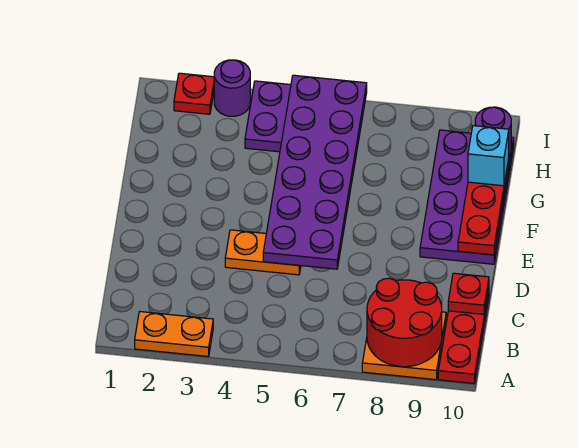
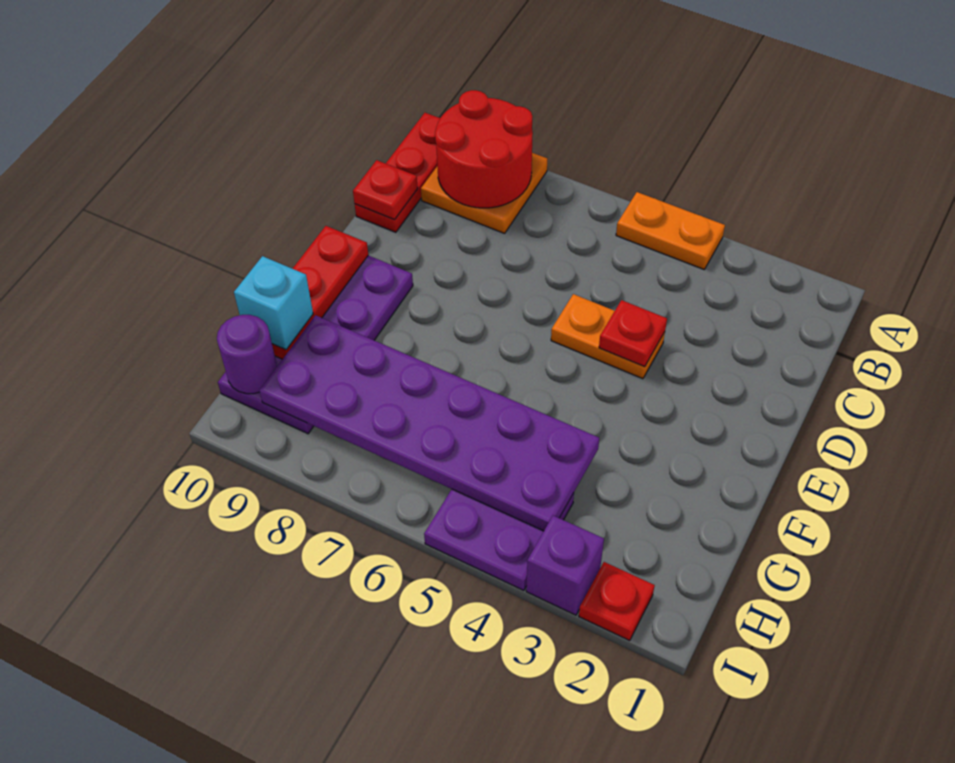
orange 1x2 plate [135,312,213,356] -> orange 1x2 plate moved to [616,192,725,269]
none -> red 1x1 plate [599,300,667,367]
purple 2x6 plate [263,75,367,269] -> purple 2x6 plate turned to [259,315,599,531]
purple 1x1 round brick [214,60,250,116] -> purple 1x1 brick [526,516,604,615]

